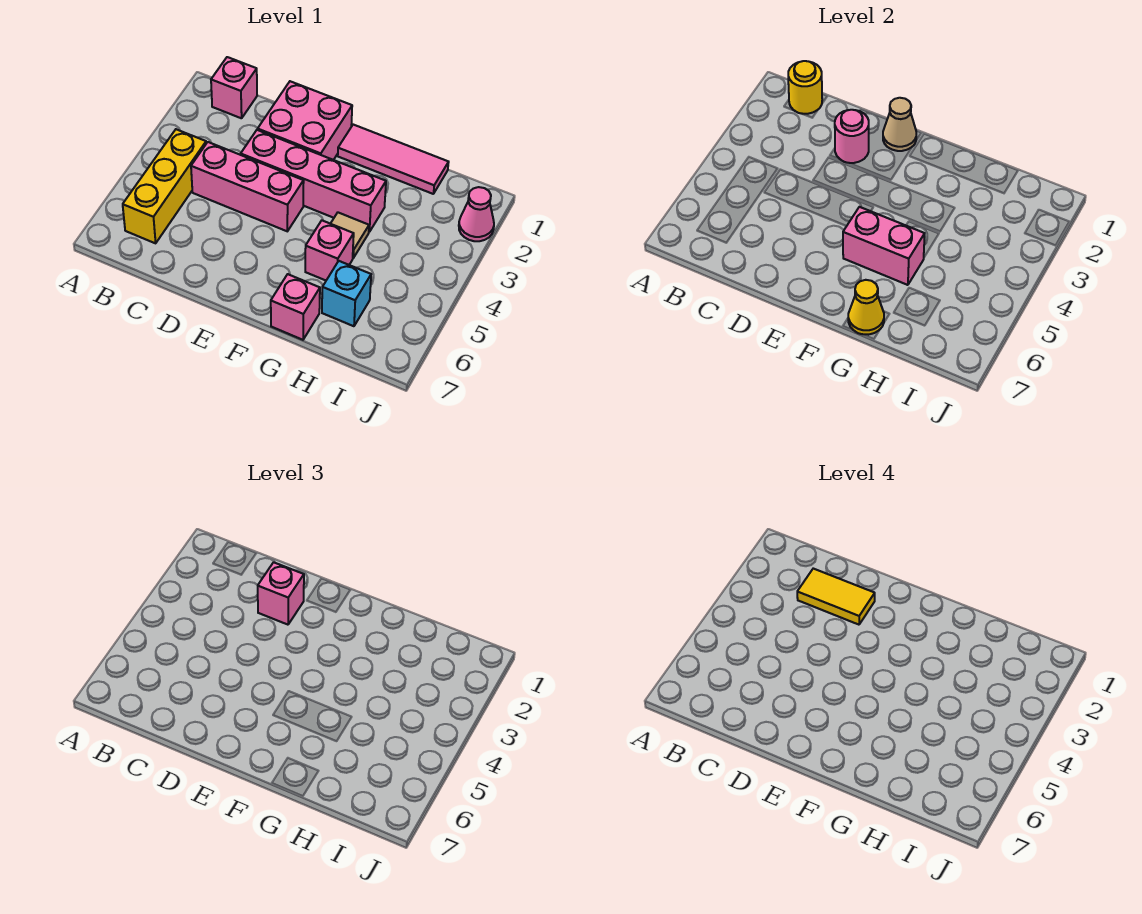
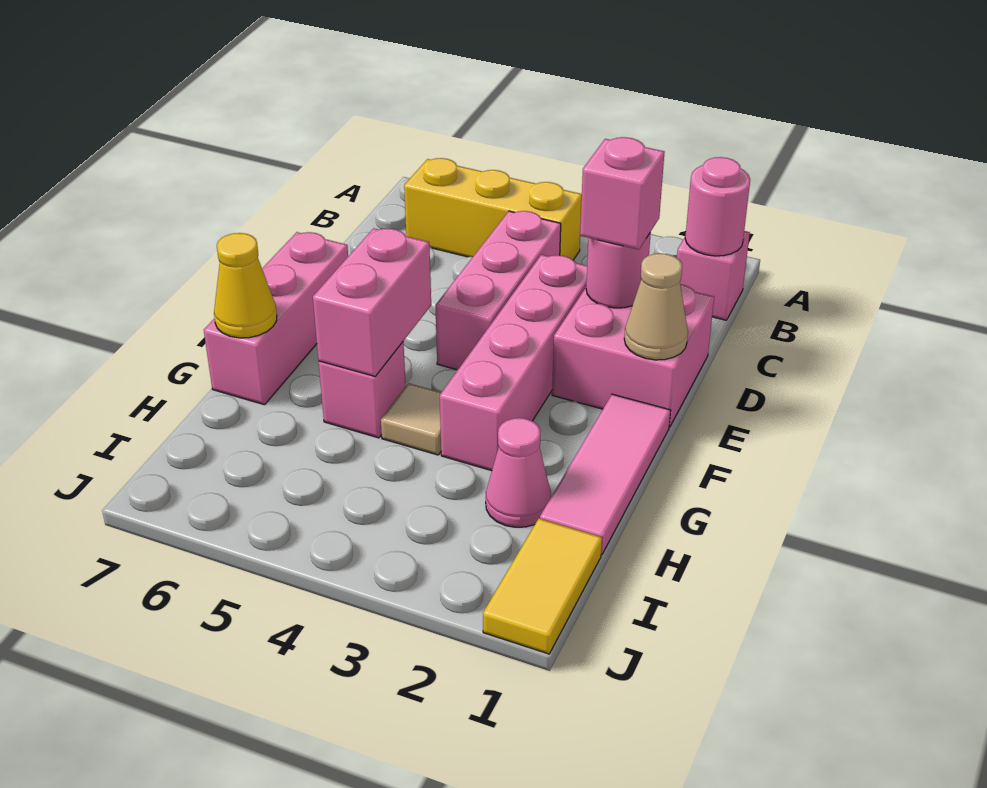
yellow 1x1 round brick [788,61,822,114] -> pink 1x1 round brick [685,157,750,256]
yellow 1x2 tile [797,569,875,625] -> yellow 1x2 tile moved to [483,519,602,654]
pink 1x1 brick [271,274,320,340] -> pink 1x3 brick [204,232,348,405]
cyan 1x1 brick [322,261,371,326] -> none
pink 1x1 cone [459,187,494,241] -> pink 1x1 cone moved to [486,418,551,527]

